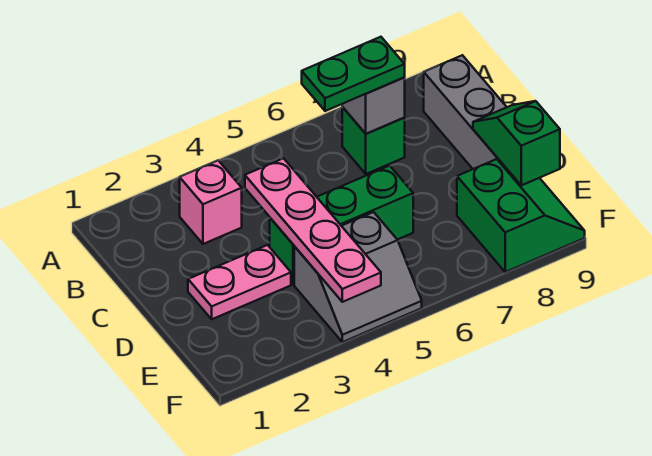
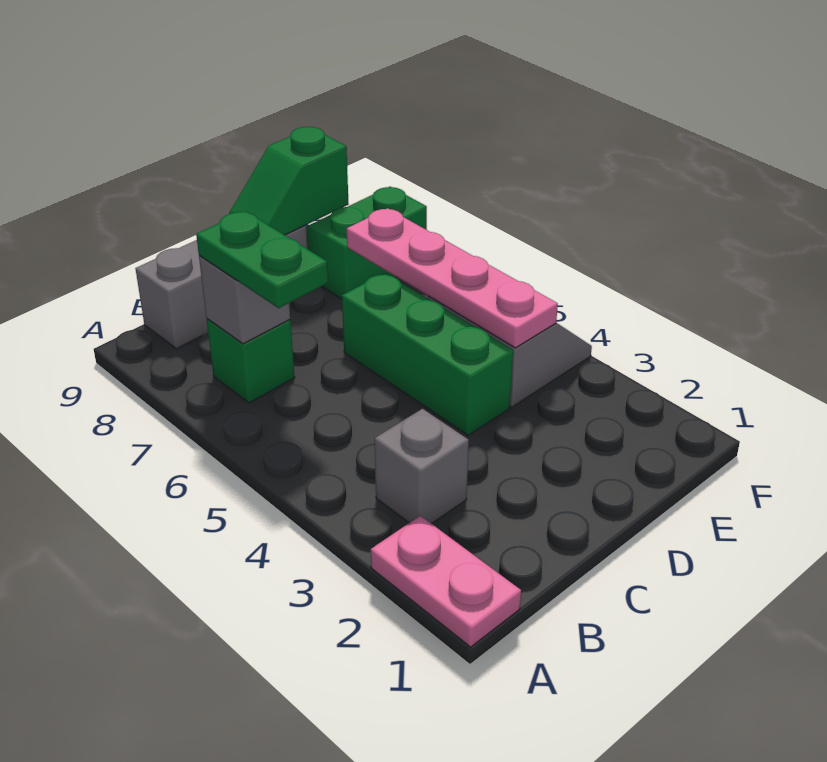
pink 1x1 brick [180,161,242,244] -> grey 1x1 brick [374,409,469,524]
pink 1x4 plate [245,158,381,302] -> pink 1x4 plate turned to [347,208,558,348]
pink 1x2 plate [188,245,291,319] -> pink 1x2 plate moved to [371,516,521,647]

